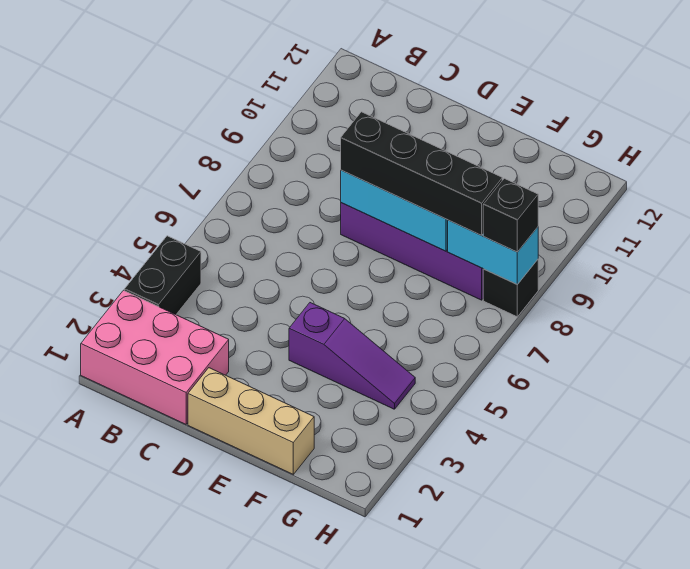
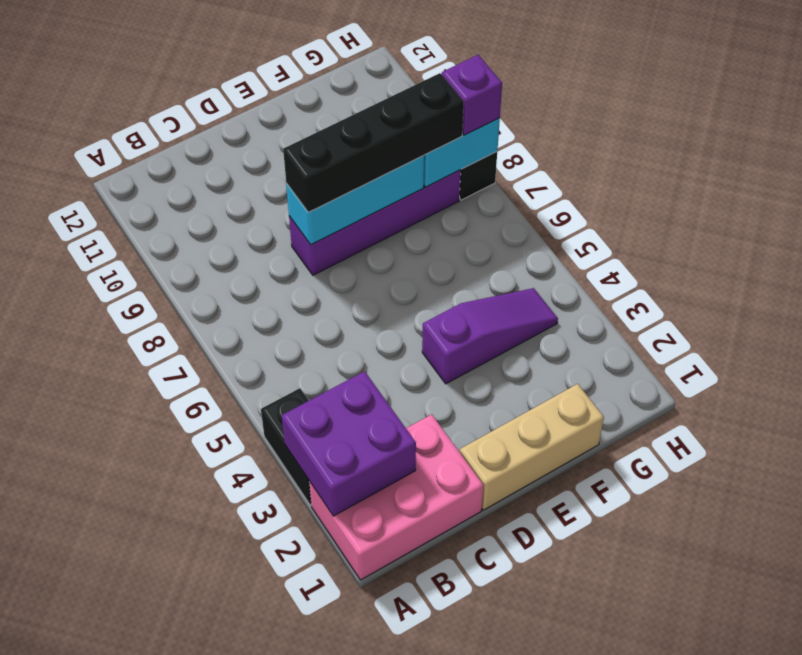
none -> purple 2x2 brick [282,371,416,516]
black 1x1 brick [483,178,538,252] -> purple 1x1 brick [442,55,502,135]

